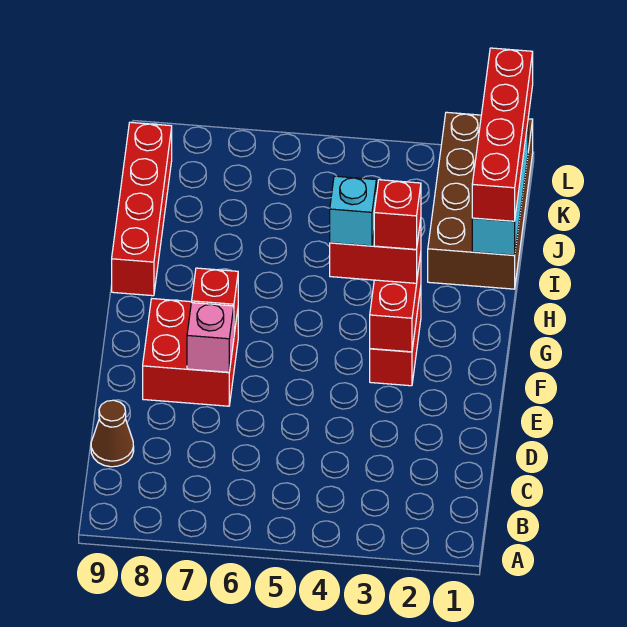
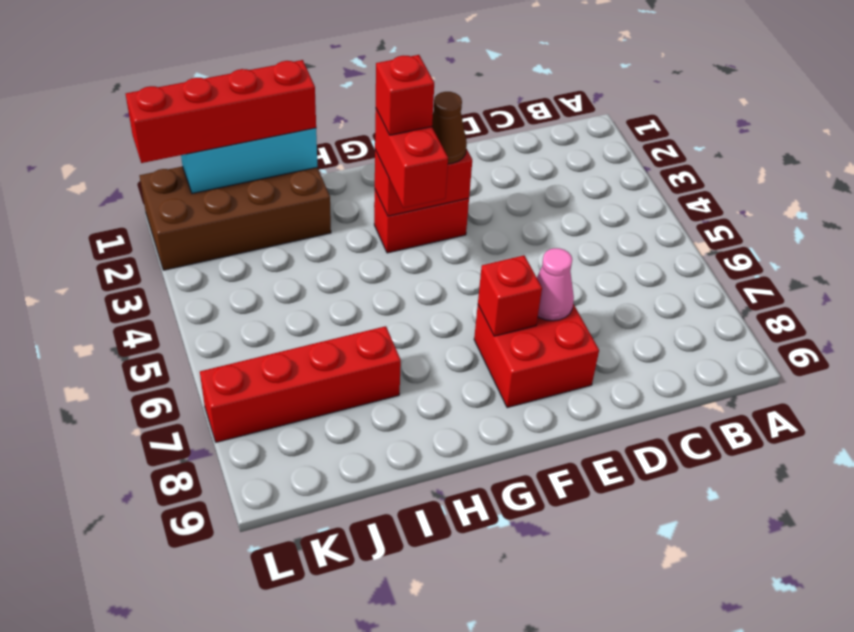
brown 1x1 cone [91,400,134,467] -> brown 1x1 cone moved to [432,92,467,164]
pink 1x1 brick [187,303,234,372] -> pink 1x1 cone [537,248,574,321]
cyan 1x1 brick [330,176,376,246] -> none
red 1x4 brick [112,122,172,296] -> red 1x4 brick moved to [200,326,401,442]

